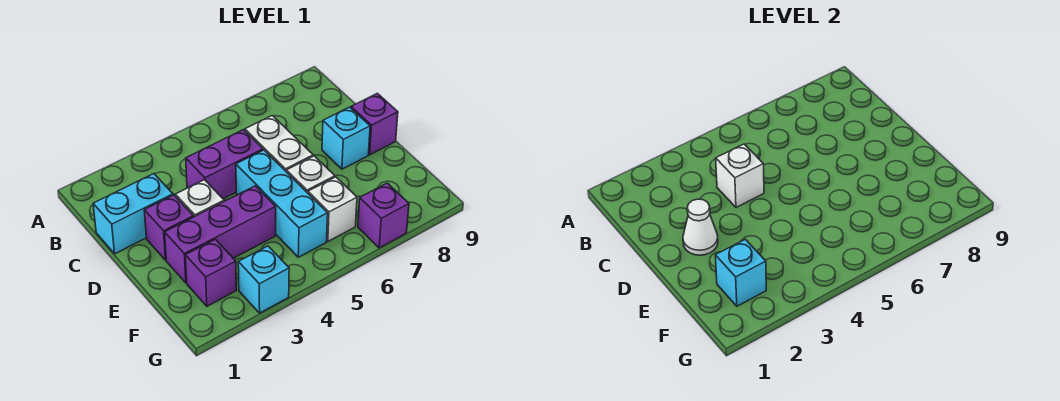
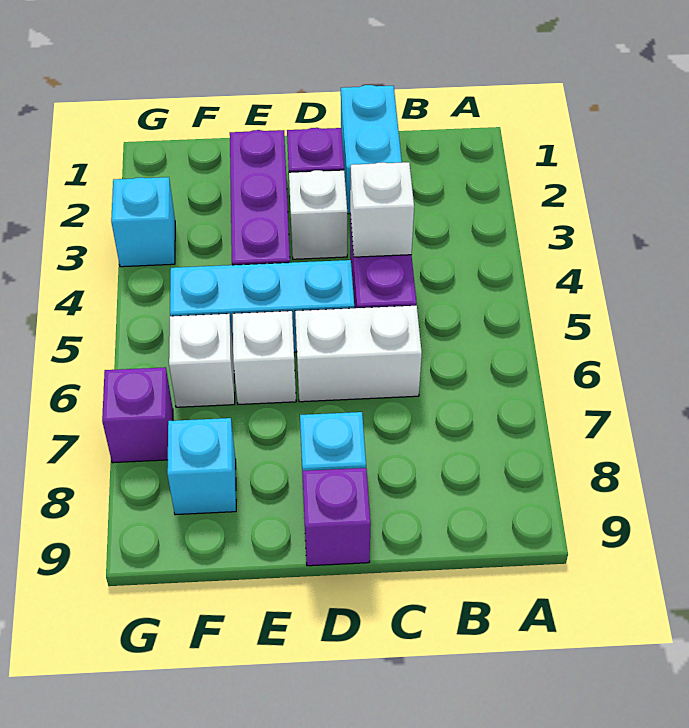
white 1x1 cone [683,199,718,255] -> none
purple 1x1 brick [185,239,236,306] -> none
cyan 1x1 brick [715,239,766,306] -> cyan 1x1 brick moved to [167,418,236,515]

